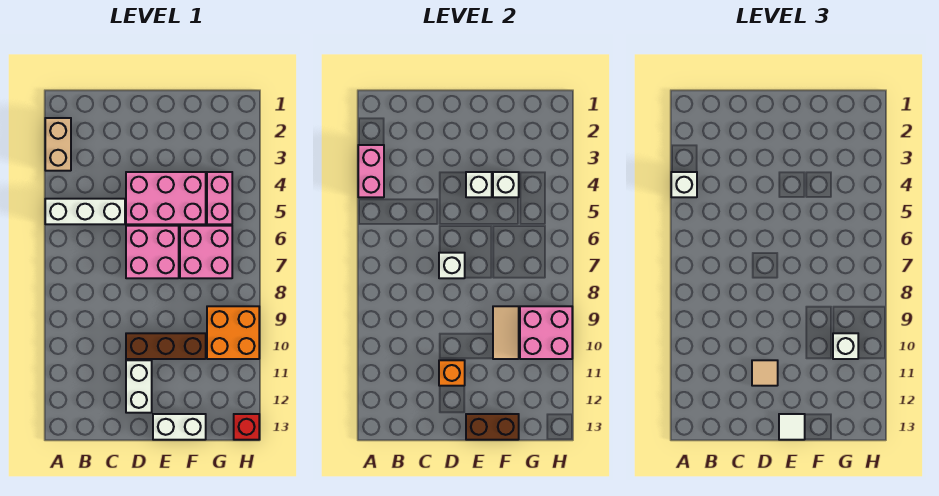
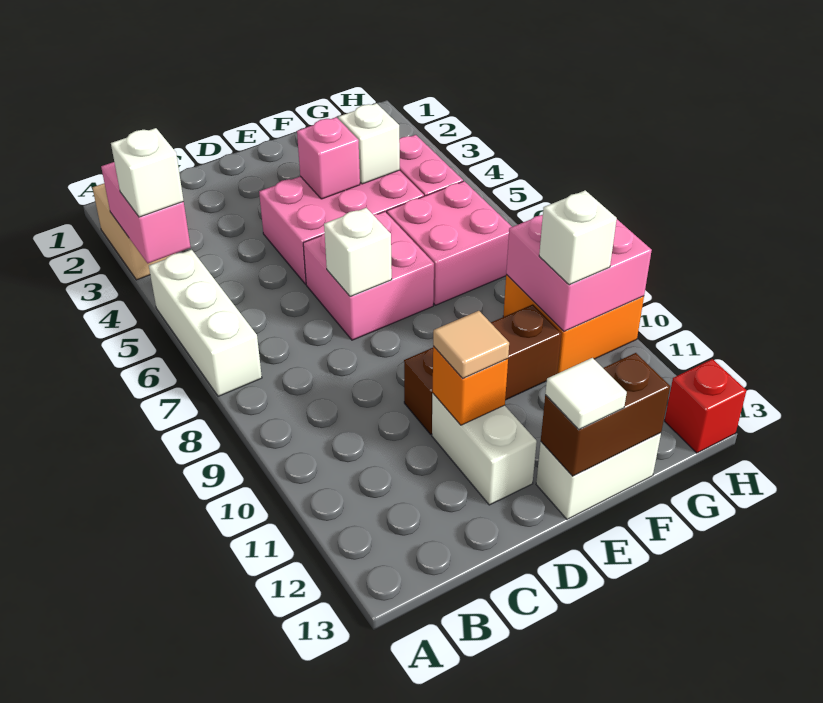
white 1x3 brick [45,199,125,224] -> white 1x3 brick turned to [149,250,262,396]
white 1x1 brick [466,172,492,197] -> pink 1x1 brick [297,117,360,199]
tan 1x2 tile [493,306,519,359] -> none

